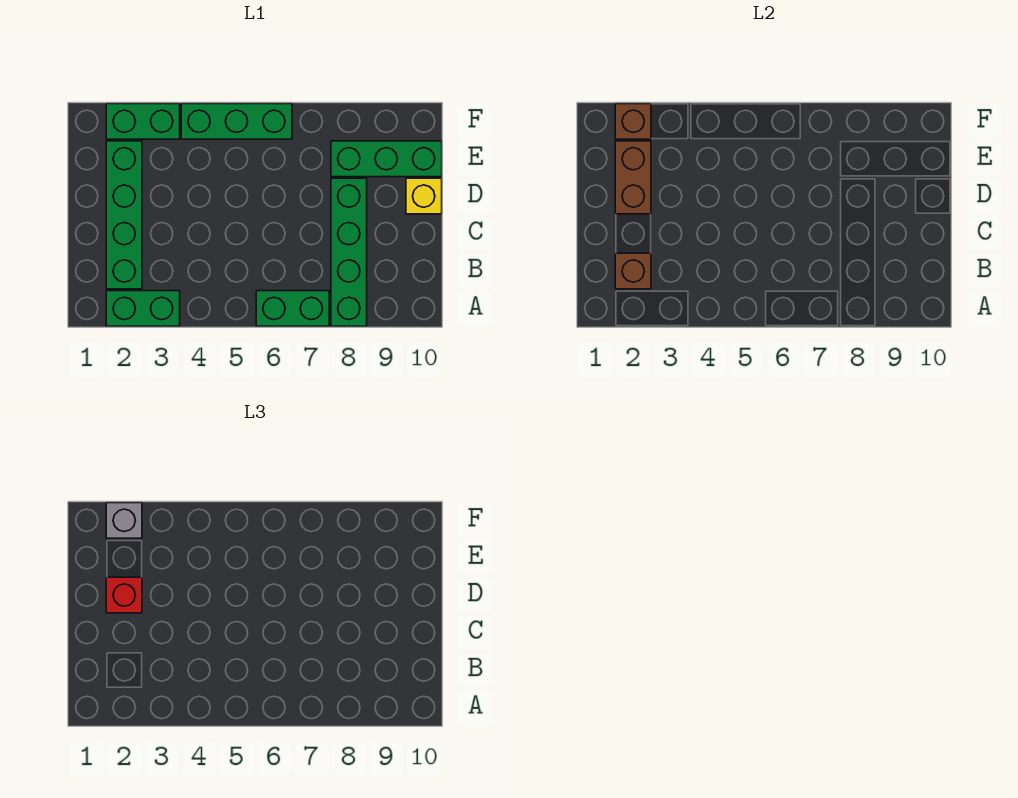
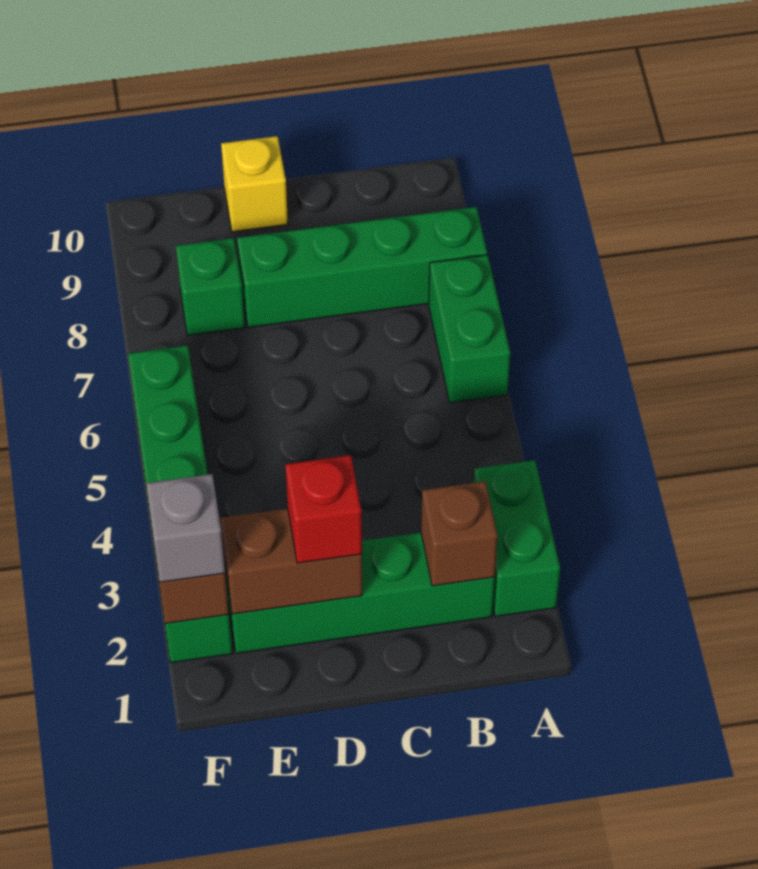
green 1x3 brick [331,141,442,177] -> green 1x1 brick [176,238,245,335]

